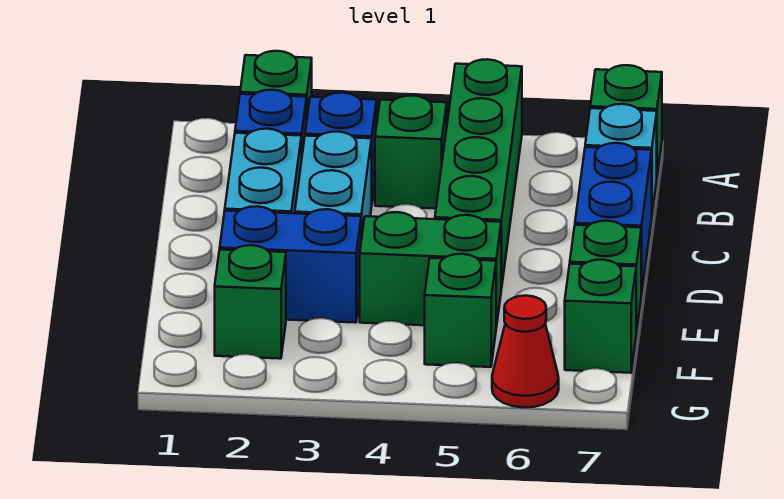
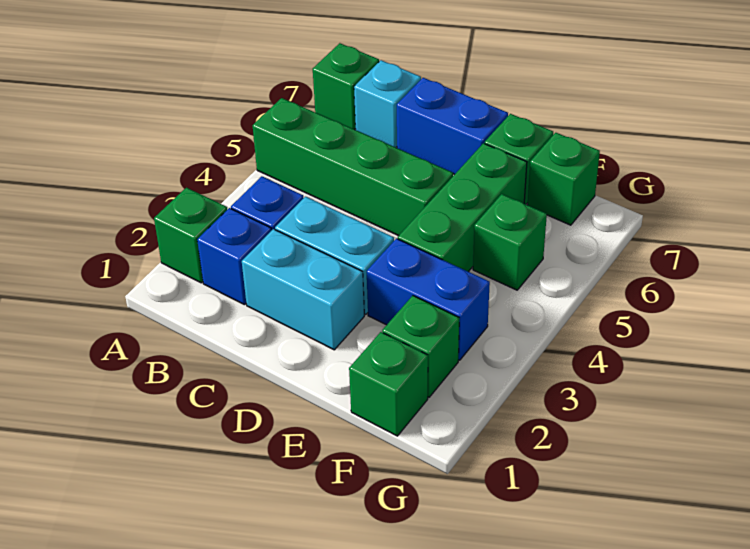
green 1x1 brick [375,95,447,209] -> green 1x1 brick moved to [349,332,428,436]
blue 1x2 brick [220,206,361,323] -> blue 1x2 brick turned to [367,238,490,360]
green 1x2 brick [360,212,501,327] -> green 1x3 brick [398,143,527,272]
red 1x1 cone [492,296,559,408] -> none

